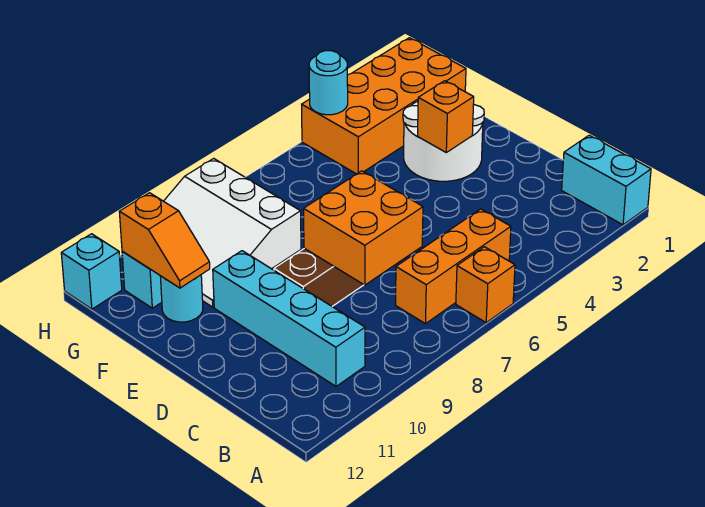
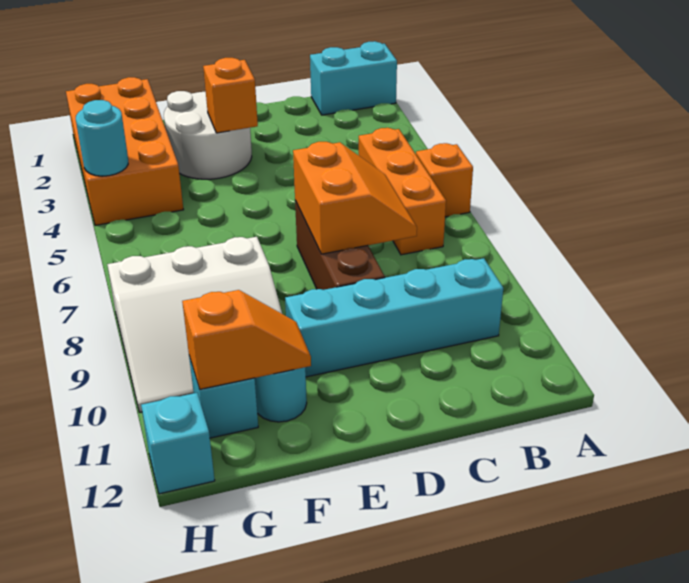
orange 2x2 brick [304,171,423,285] -> orange 2x2 slope [293,142,417,254]

